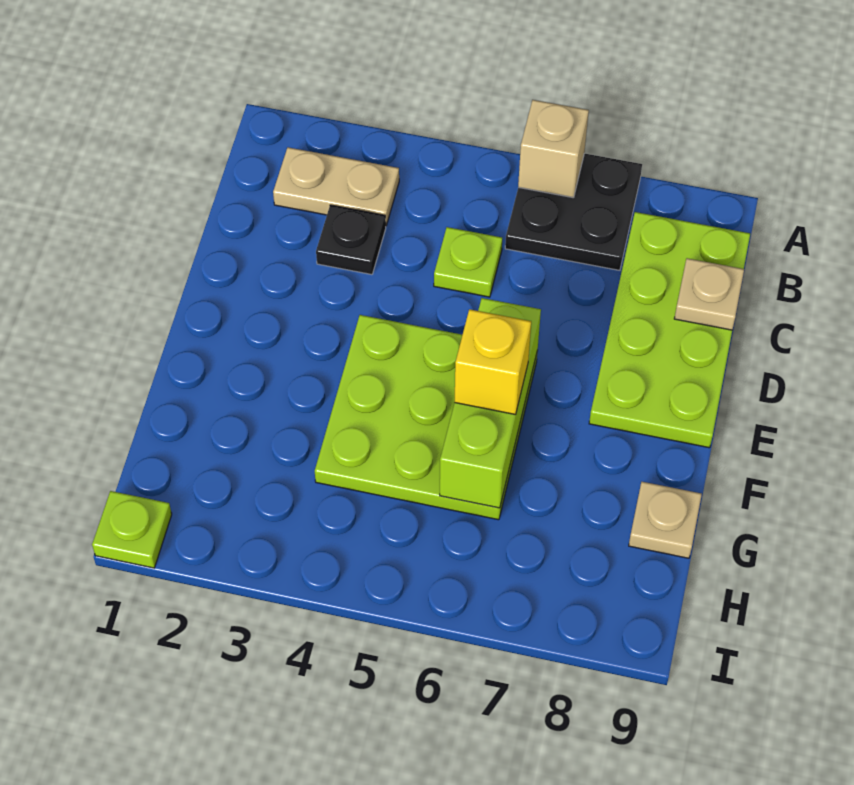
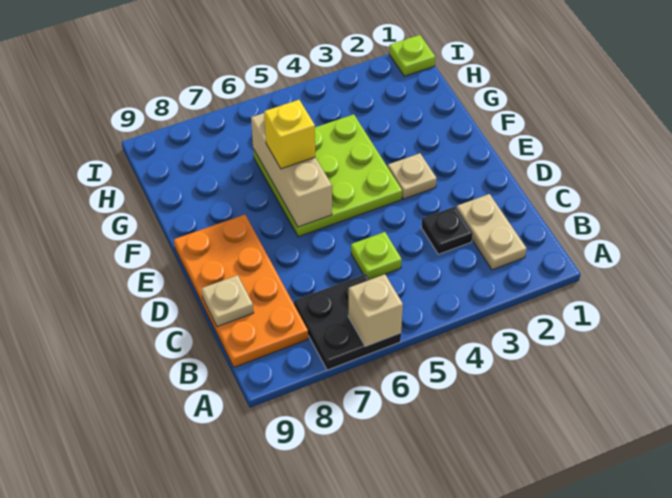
tan 1x2 plate [273,147,399,225] -> tan 1x2 plate turned to [457,194,527,270]
lime 2x4 plate [589,212,750,448] -> orange 2x4 plate [174,215,308,367]
lime 1x3 brick [440,298,541,508] -> tan 1x3 brick [251,113,332,227]
tan 1x1 plate [629,482,702,558] -> tan 1x1 plate moved to [388,153,437,199]

